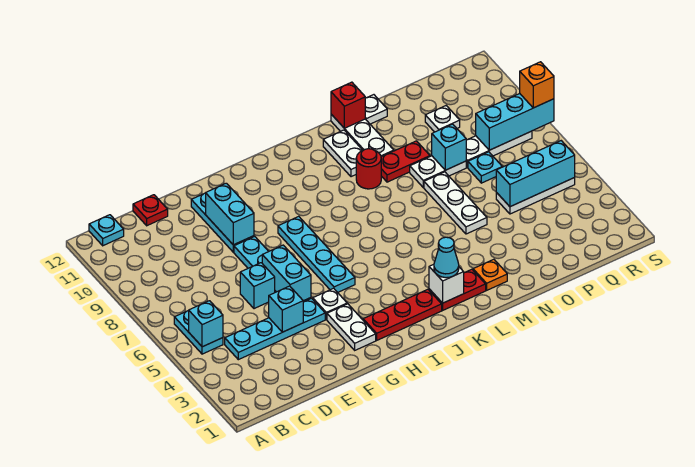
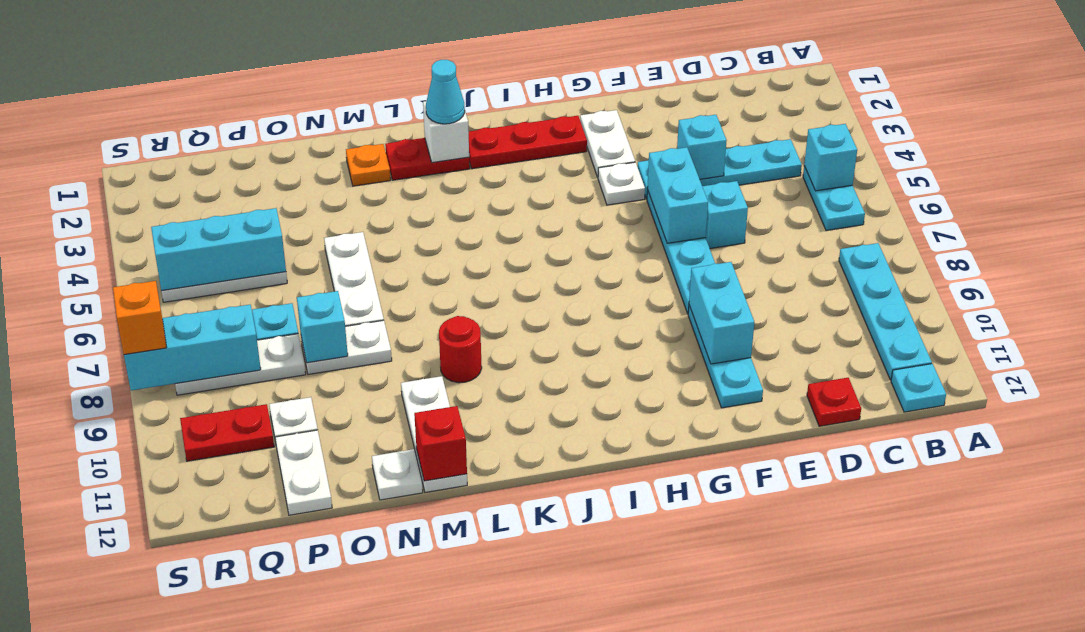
cyan 1x4 plate [278,216,355,292] -> cyan 1x4 plate moved to [839,243,932,380]
white 1x2 plate [323,130,363,177] -> white 1x2 plate moved to [275,430,332,515]
red 1x2 plate [381,141,430,182] -> red 1x2 plate moved to [180,404,274,461]

